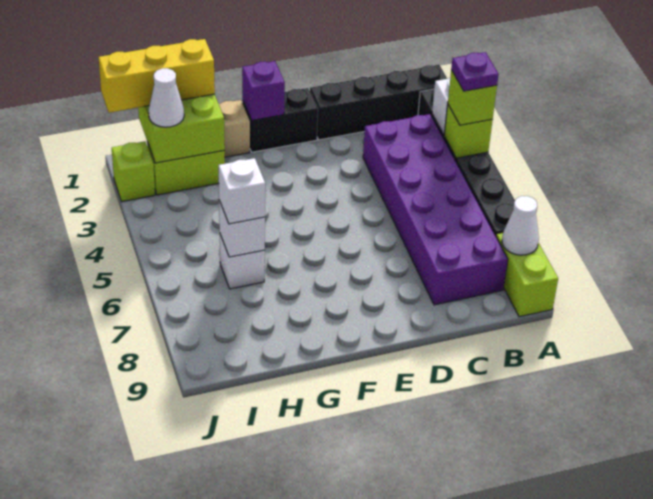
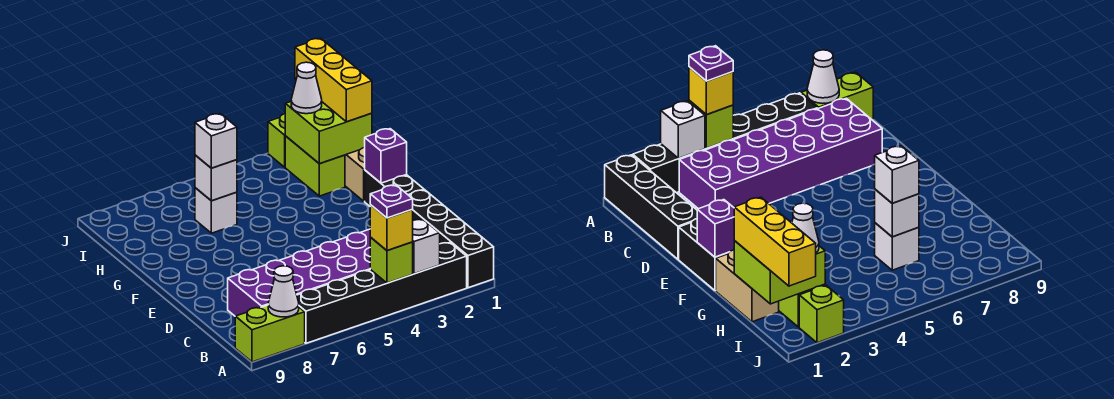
lime 1x1 brick [448,70,497,125] -> yellow 1x1 brick [370,205,413,251]

